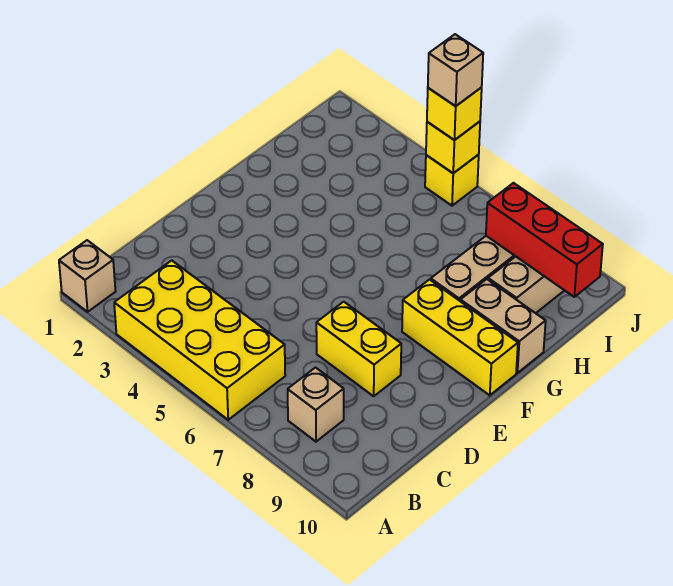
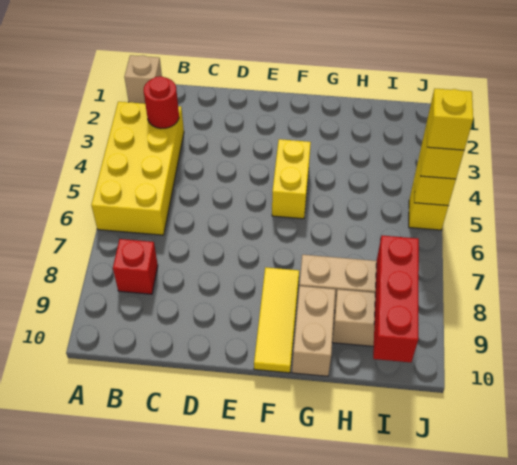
none -> red 1x1 round brick [144,76,179,128]
tan 1x1 brick [288,368,344,442] -> red 1x1 brick [113,239,158,294]
yellow 1x2 brick [316,302,401,396] -> yellow 1x2 brick moved to [272,139,311,219]
yellow 1x3 brick [402,280,518,395] -> yellow 1x3 tile [254,267,299,373]
tan 1x1 brick [428,34,483,106] -> yellow 1x1 brick [427,89,473,150]

